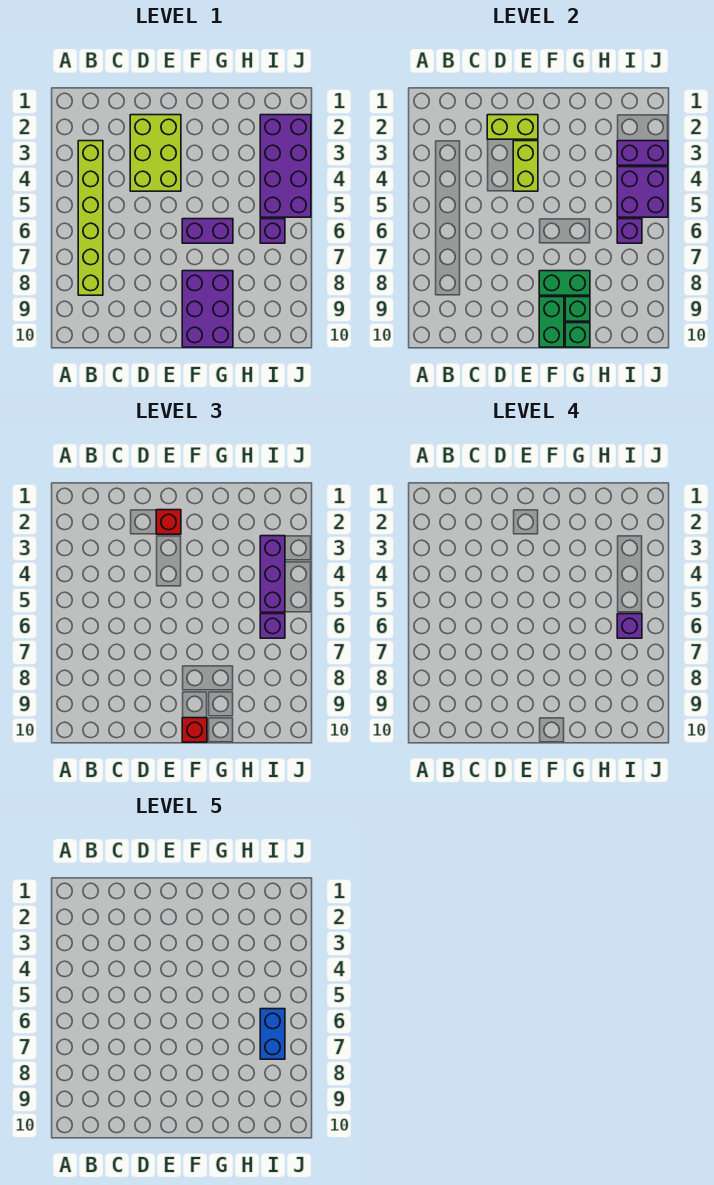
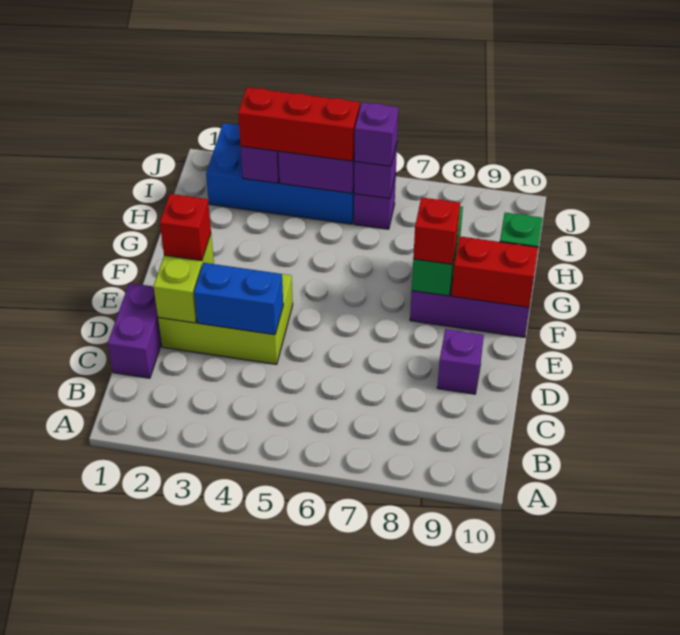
lime 1x6 brick [78,141,103,295] -> none
lime 1x2 brick [513,141,538,191] -> none
purple 1x2 brick [182,219,233,243] -> purple 1x2 brick moved to [108,283,162,378]
green 1x2 brick [539,297,564,347] -> red 1x2 brick [451,236,538,307]
red 1x1 brick [182,718,207,742] -> red 1x1 brick moved to [413,197,460,264]
green 1x1 brick [565,297,590,321] -> none
purple 2x4 brick [260,115,311,217] -> blue 2x4 brick [206,123,354,224]
purple 1x3 brick [260,536,285,612] -> red 1x3 brick [238,87,360,161]
purple 1x1 brick [617,614,642,638] -> purple 1x1 brick moved to [437,329,484,394]
blue 1x2 brick [260,1009,285,1059] -> blue 1x2 brick moved to [194,263,283,335]

